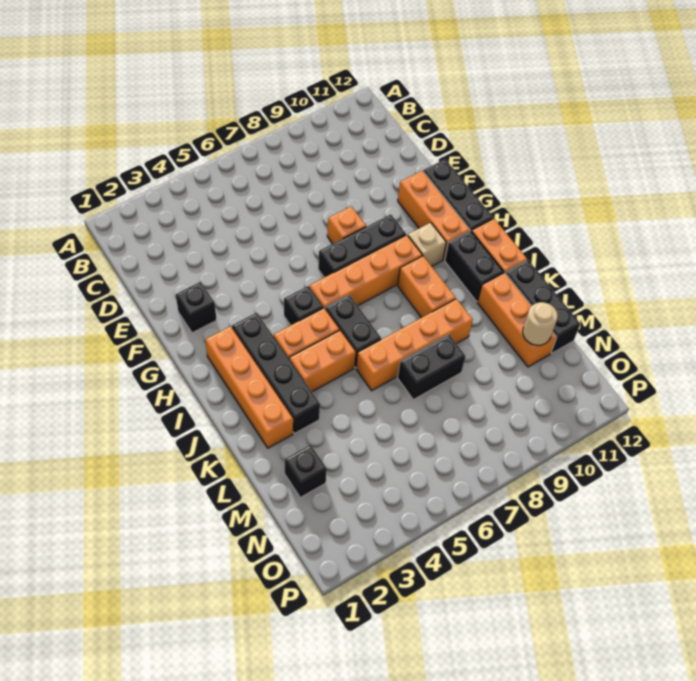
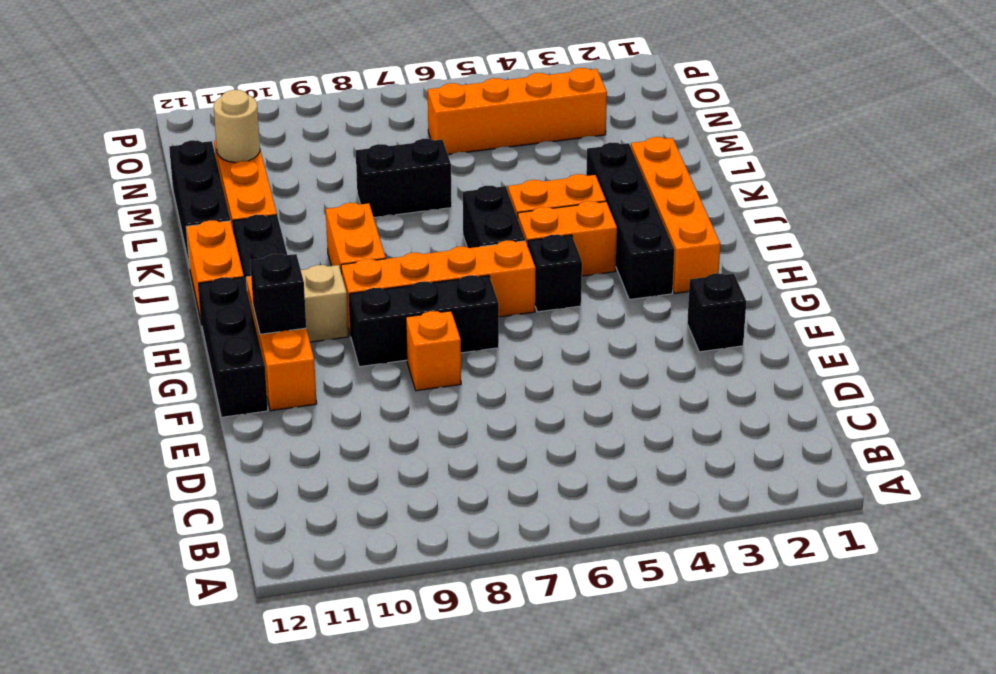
orange 1x4 brick [356,299,473,391] -> orange 1x4 brick moved to [428,68,607,154]
black 1x1 brick [285,445,327,497] -> black 1x1 brick moved to [250,254,306,334]

